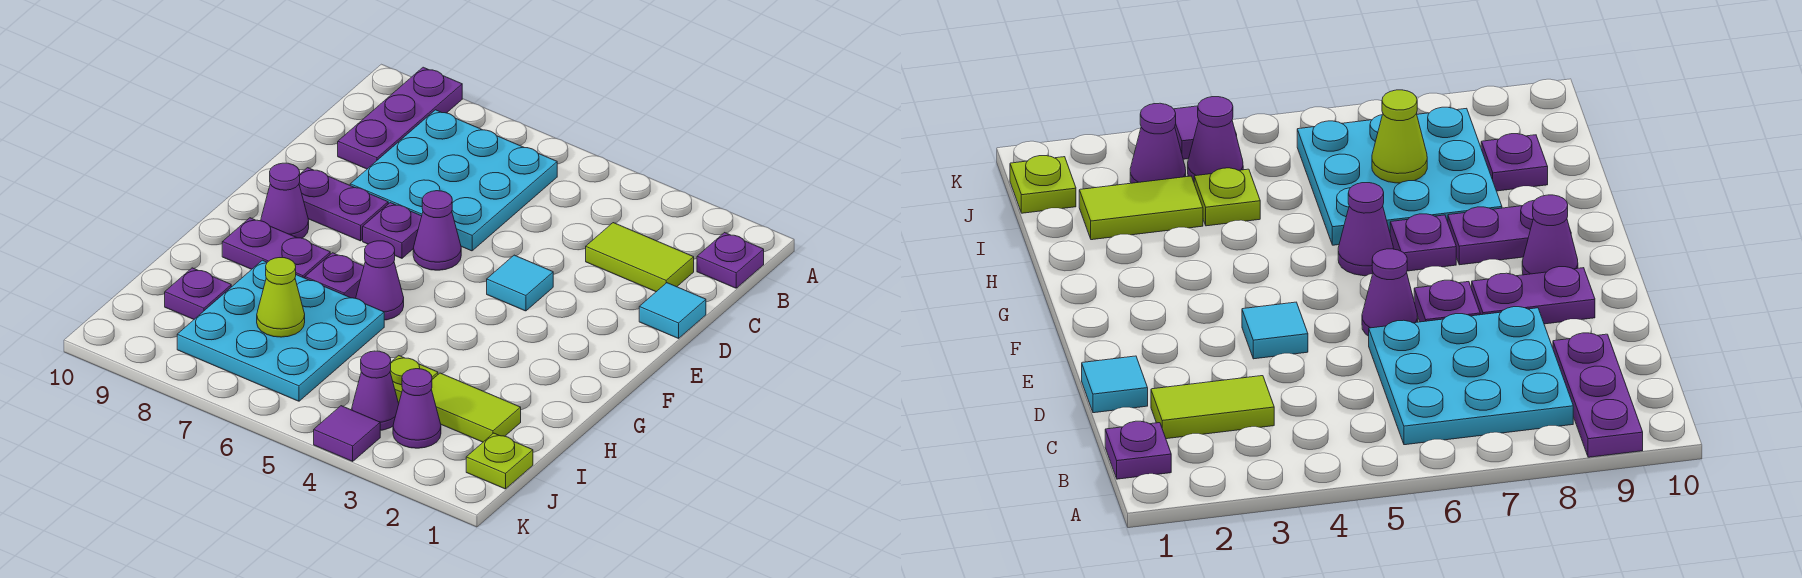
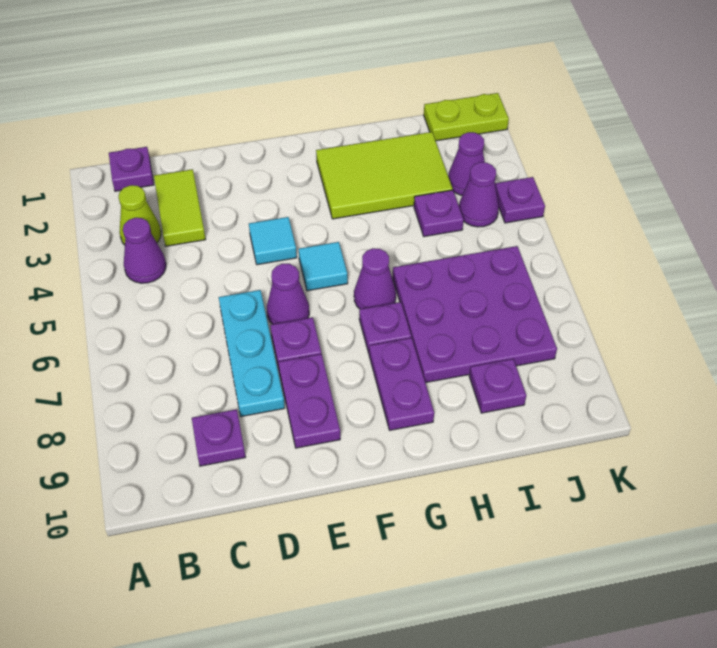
purple 1x3 plate [338,67,462,169] -> purple 1x1 plate [192,409,245,466]
cyan 3x3 plate [350,110,557,251] -> cyan 1x3 plate [219,290,285,417]
cyan 1x1 tile [639,283,706,338] -> cyan 1x1 tile moved to [299,242,348,291]
purple 1x1 cone [261,163,309,238] -> purple 1x1 cone moved to [123,218,166,283]
cyan 3x3 plate [177,260,384,401] -> purple 3x3 plate [393,246,557,383]
lime 1x2 tile [432,373,521,442] -> lime 2x3 tile [316,132,453,219]
lime 1x1 plate [390,356,438,403] -> purple 1x1 plate [414,190,464,237]
lime 1x1 cone [257,258,305,337] -> lime 1x1 cone moved to [119,185,161,245]
lime 1x1 plate [466,433,533,489] -> lime 1x2 plate [424,93,509,141]
purple 1x1 tile [314,406,380,461] -> purple 1x1 plate [495,177,545,223]

